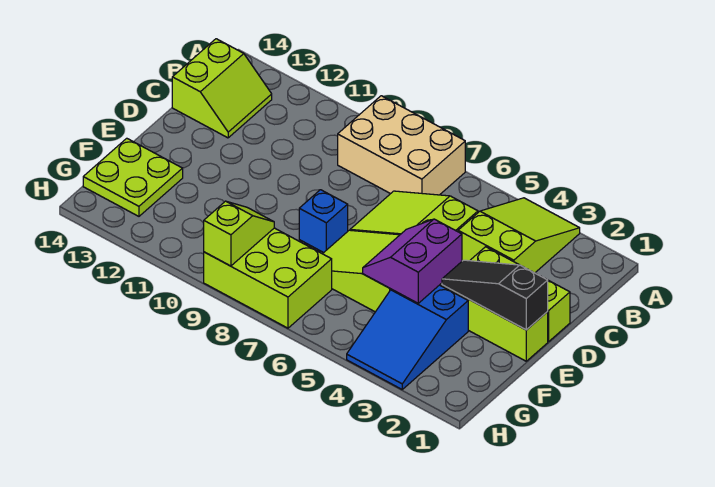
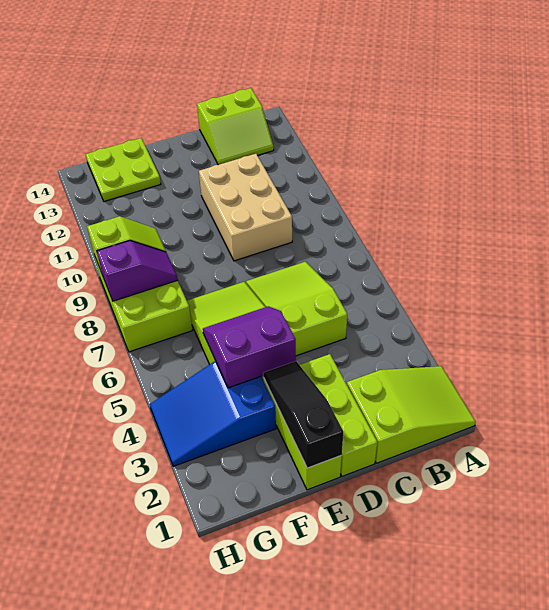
lime 2x3 slope [458,198,580,273] -> lime 2x3 slope moved to [347,366,476,463]
tan 2x3 brick [338,96,465,195] -> tan 2x3 brick moved to [199,154,292,261]
blue 1x1 brick [299,190,348,253] -> none
none -> purple 1x2 slope [97,241,178,301]

